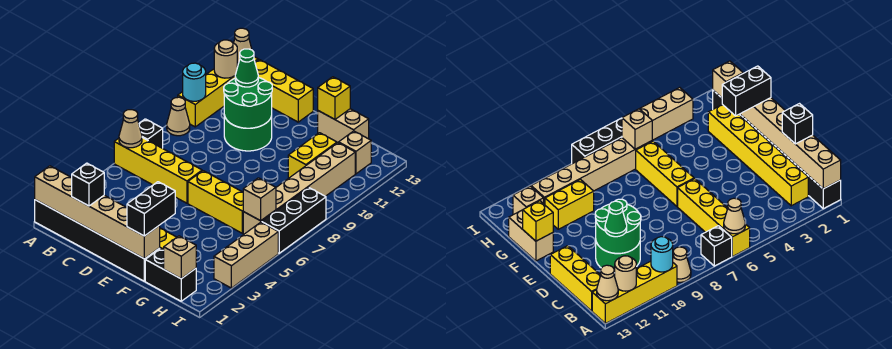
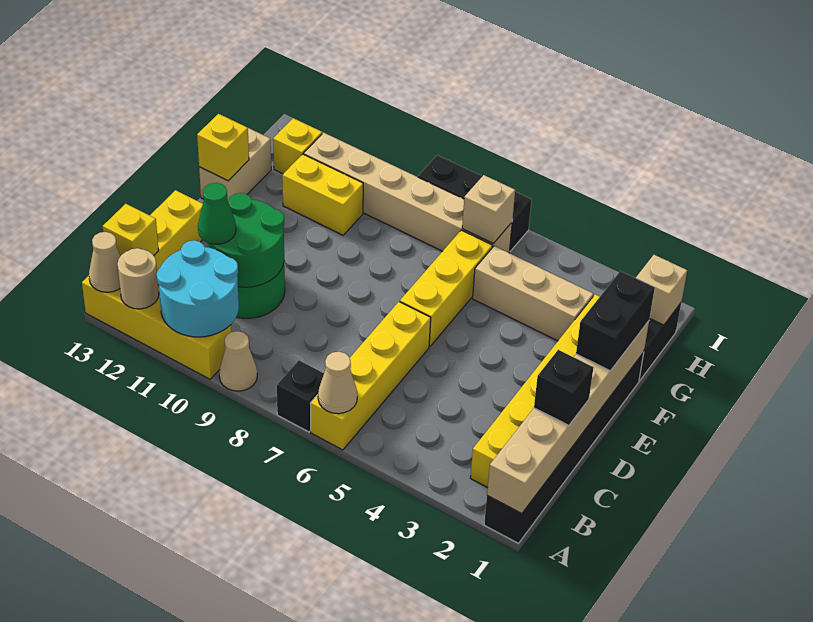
cyan 1x1 round brick [183,63,206,101] -> cyan 2x2 round brick [157,240,239,337]
none -> yellow 1x1 brick [103,204,159,256]
black 1x2 brick [127,182,175,236] -> black 1x2 brick turned to [576,271,655,371]
tan 1x1 brick [339,131,371,174] -> yellow 1x1 brick [273,118,322,174]
tan 1x3 brick [214,222,278,288] -> tan 1x3 brick moved to [473,246,593,341]

